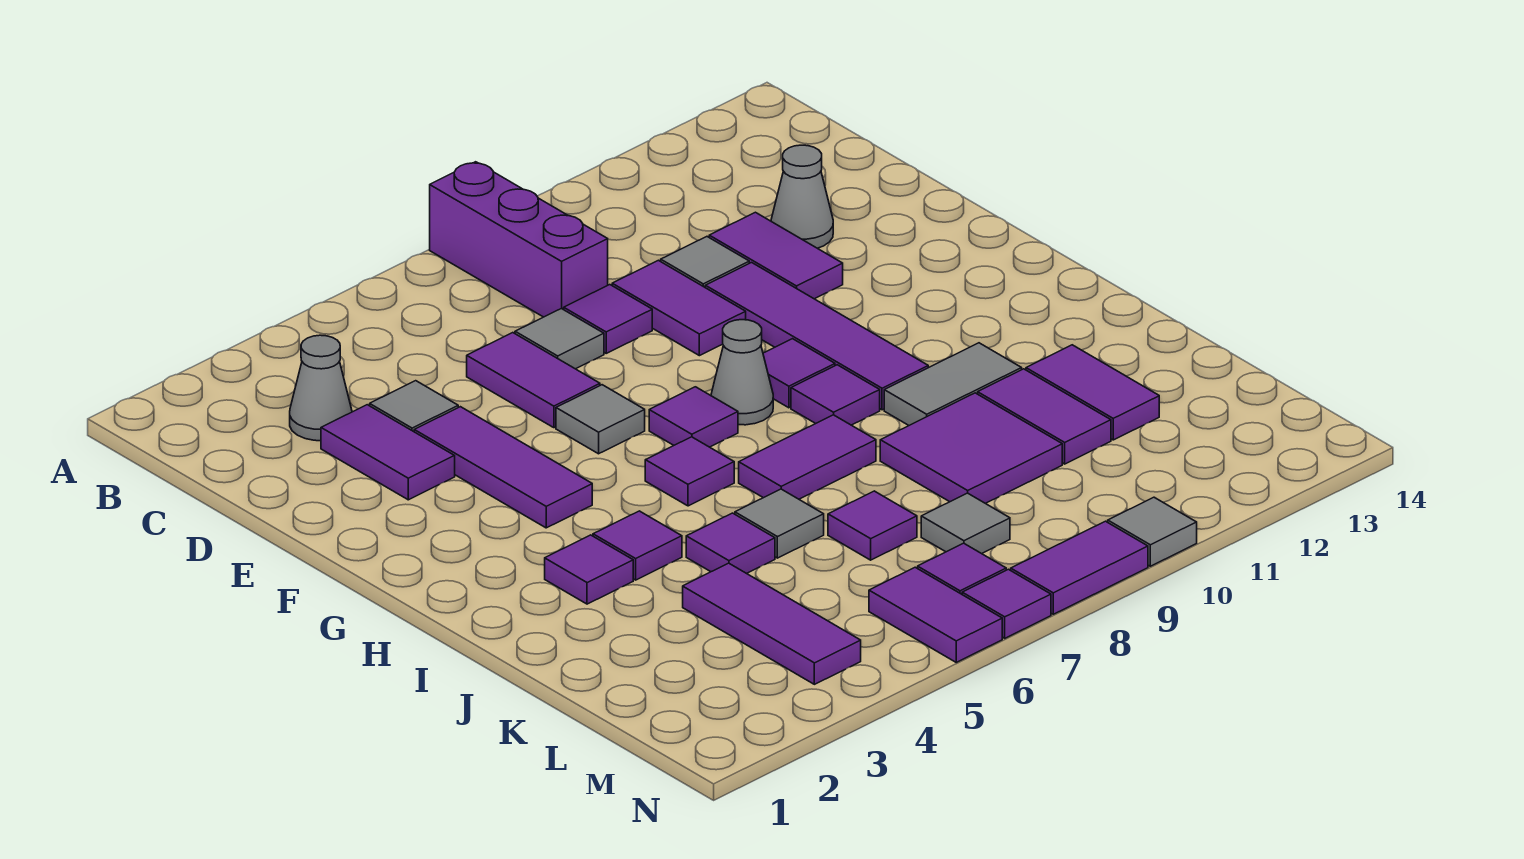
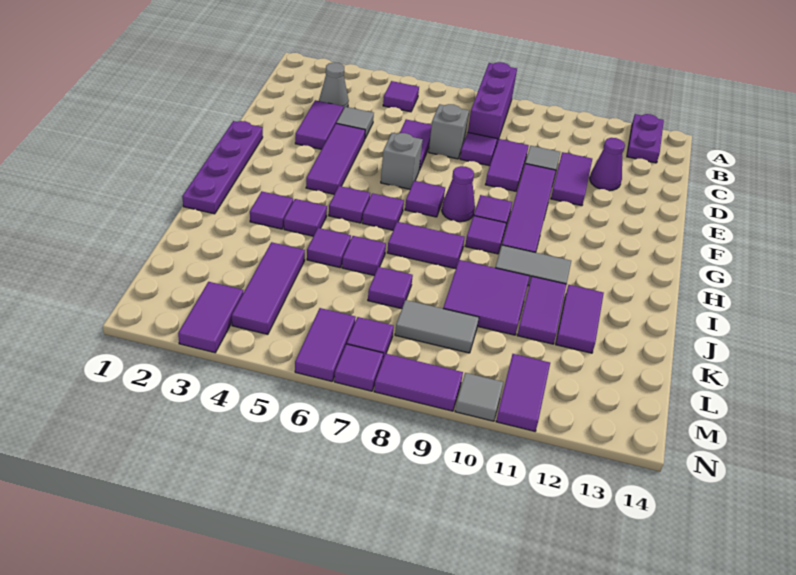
none -> purple 1x2 plate [627,114,664,163]
none -> purple 1x1 tile [383,81,419,112]
grey 1x1 tile [515,309,604,369] -> grey 1x1 brick [429,104,469,159]
grey 1x1 cone [771,145,833,248] -> purple 1x1 cone [590,138,625,191]
none -> purple 1x4 plate [182,121,263,214]
grey 1x1 tile [556,385,645,454] -> grey 1x1 brick [381,133,423,189]
grey 1x1 cone [711,320,773,425] -> purple 1x1 cone [442,166,475,222]
none -> purple 1x1 tile [329,186,370,223]
grey 1x1 tile [735,489,824,558] -> purple 1x1 tile [342,236,386,276]
grey 1x1 tile [921,493,1010,554] -> grey 1x2 tile [395,300,479,353]
none -> purple 1x2 tile [178,282,243,353]
none -> purple 1x2 tile [496,354,550,431]

